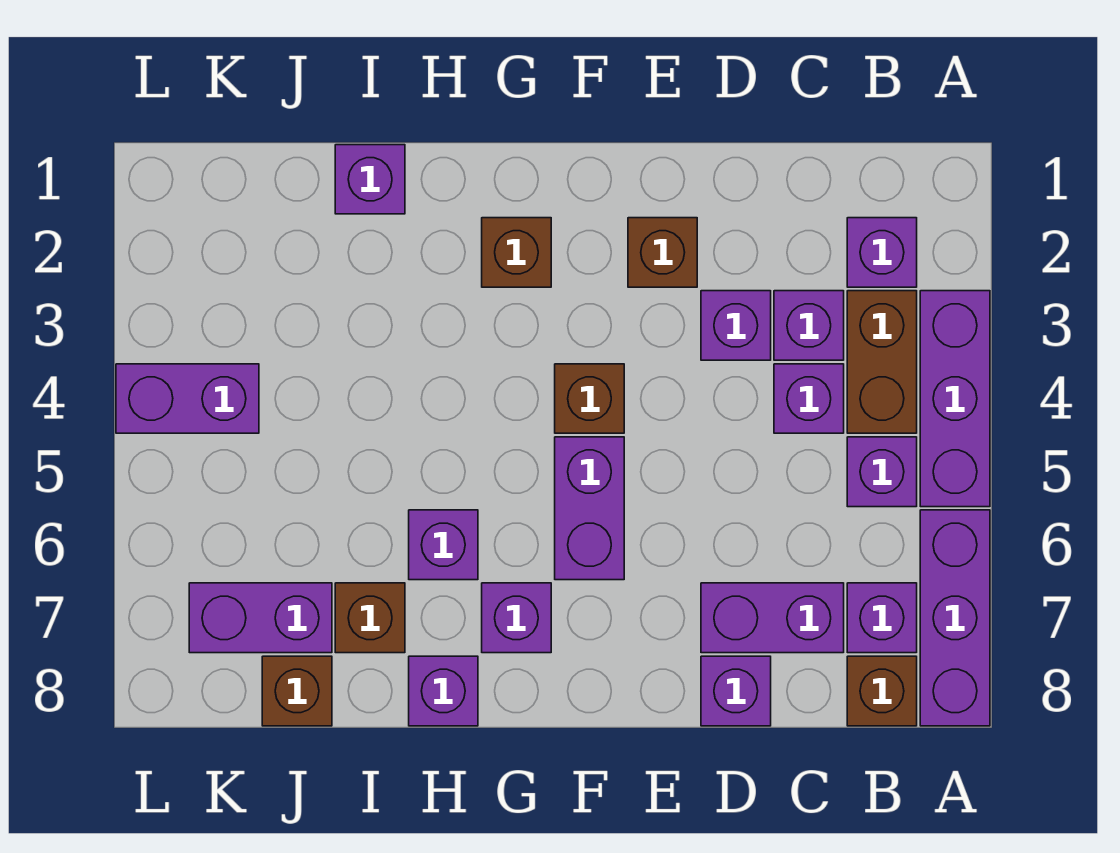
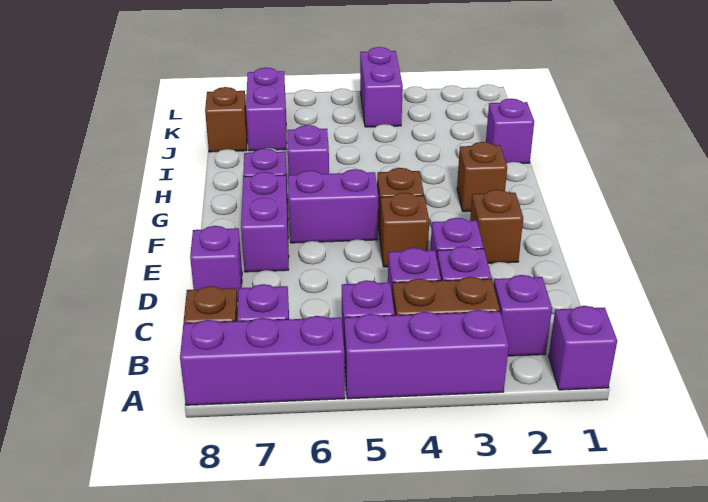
purple 1x2 brick [701,583,844,653] -> purple 1x2 brick moved to [241,172,289,272]
purple 1x1 brick [409,656,478,726] -> purple 1x1 brick moved to [549,306,617,390]
brown 1x1 brick [335,583,405,653] -> brown 1x1 brick moved to [380,193,429,267]

